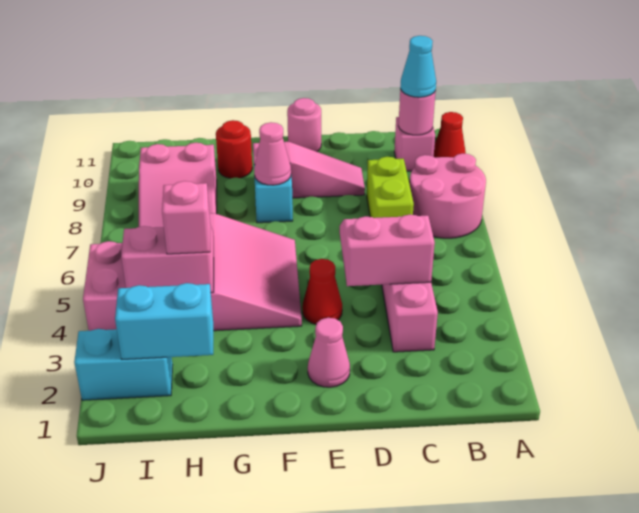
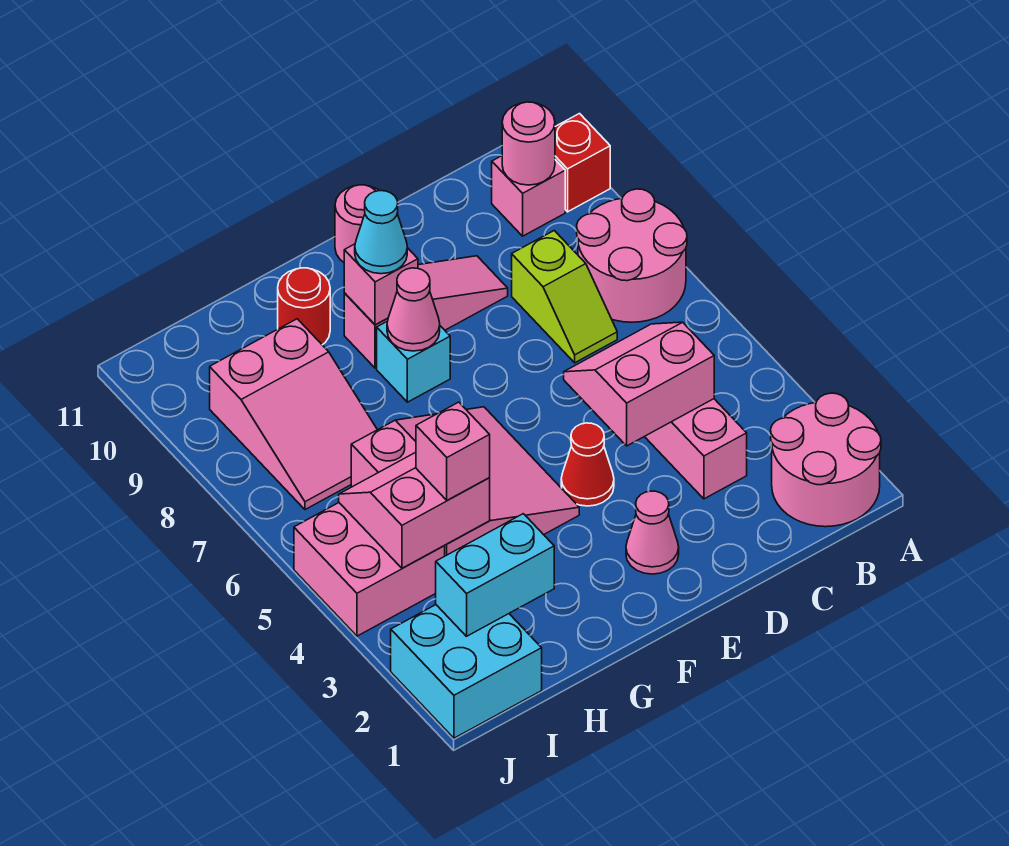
none -> pink 2x2 round brick [771,393,881,527]
red 1x1 cone [434,112,466,158] -> red 1x1 brick [555,114,610,212]
cyan 1x1 cone [400,36,436,97] -> cyan 1x1 cone moved to [355,191,407,274]
lime 1x2 brick [367,157,414,218] -> lime 1x2 slope [512,231,617,363]
none -> pink 1x1 brick [344,244,418,325]
cyan 1x2 brick [74,329,172,400] -> cyan 2x2 brick [391,605,542,738]

